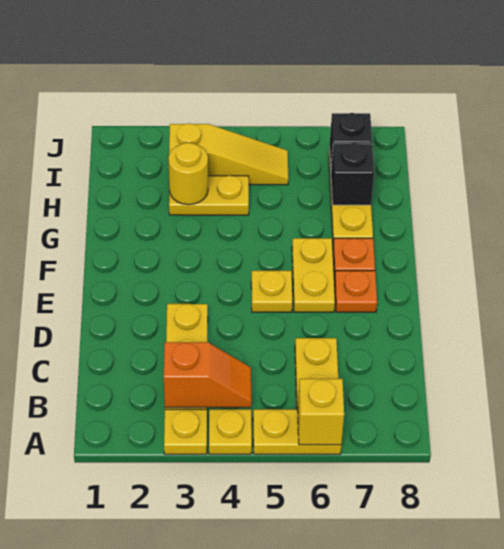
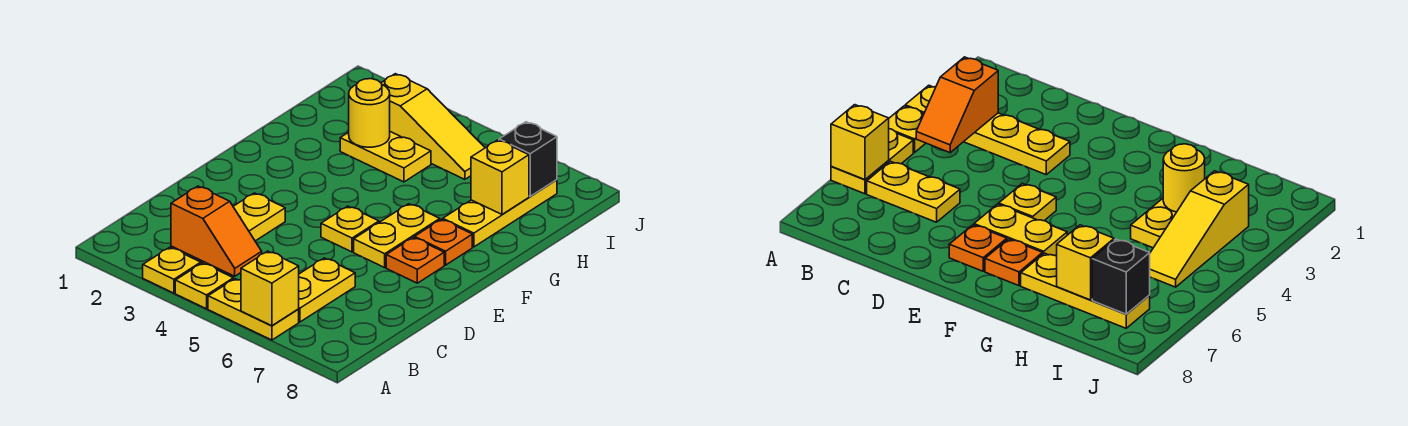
black 1x1 brick [331,143,374,205] -> yellow 1x1 brick [471,140,529,215]

